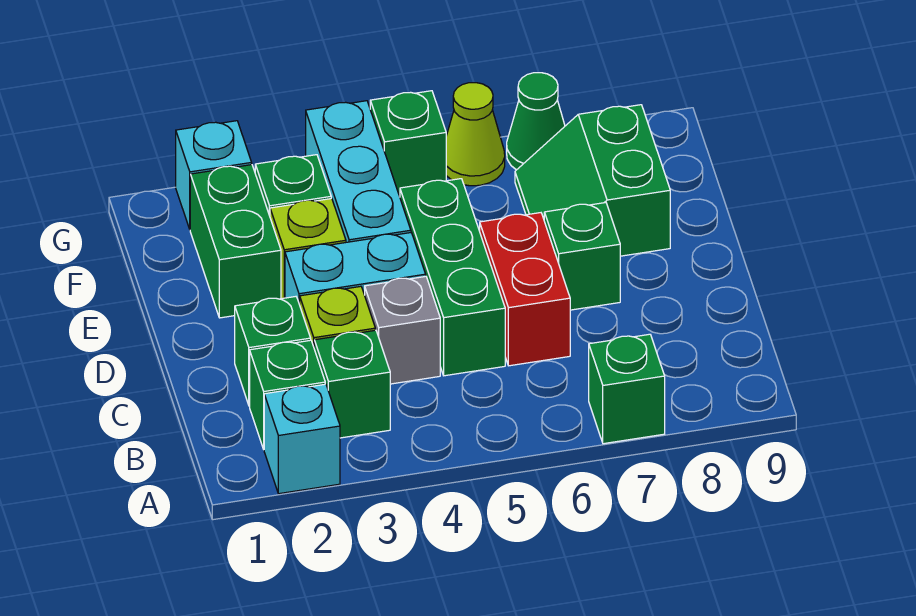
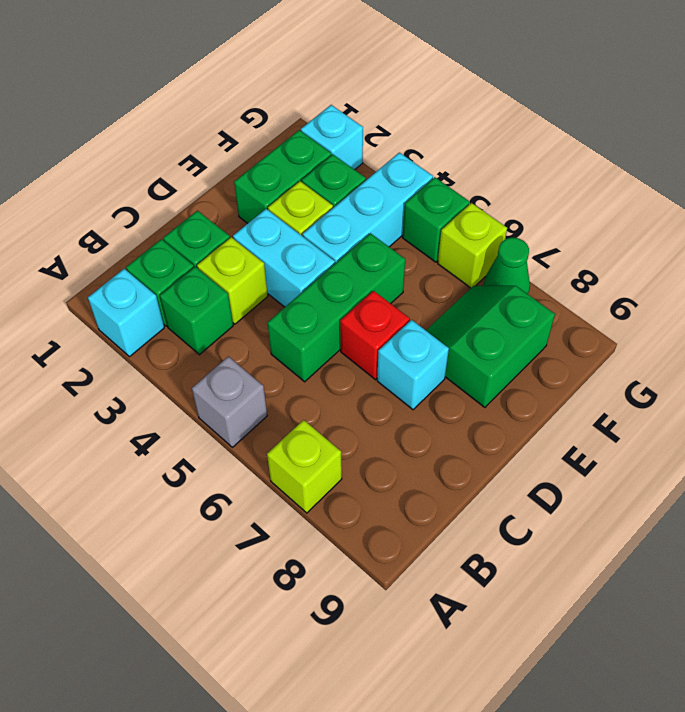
green 1x1 brick [589,334,665,444] -> lime 1x1 brick [267,420,342,513]
grey 1x1 brick [365,276,440,384] -> grey 1x1 brick moved to [192,356,267,447]
red 1x2 brick [480,213,570,366] -> red 1x1 brick [340,291,410,380]
green 1x1 brick [544,203,620,310] -> cyan 1x1 brick [377,320,449,410]
lime 1x1 cone [446,83,505,186] -> lime 1x1 brick [438,203,507,288]

